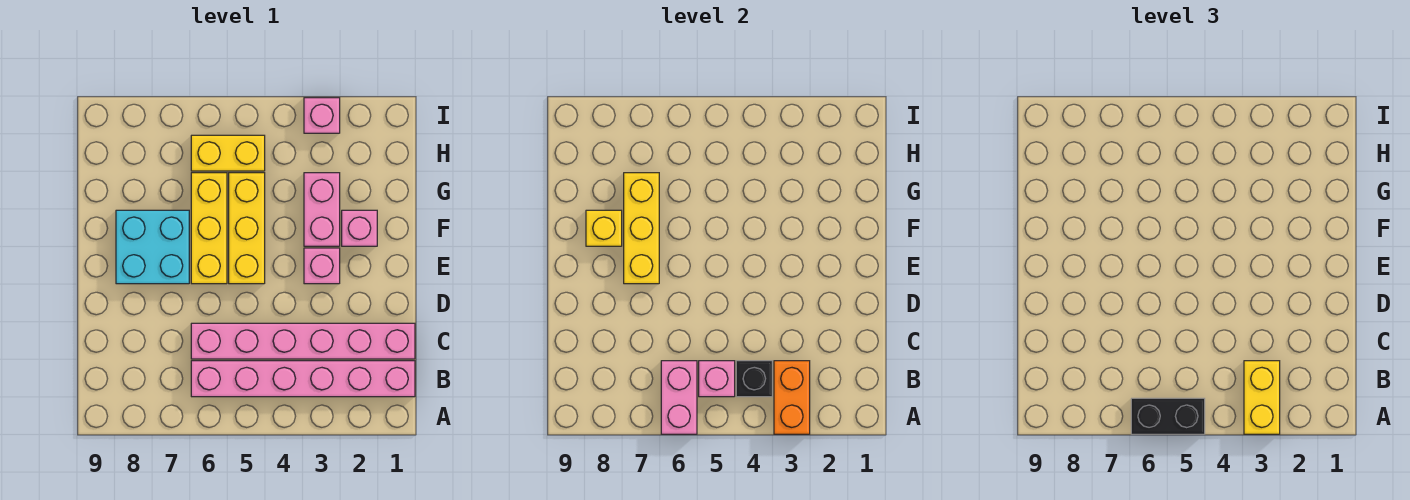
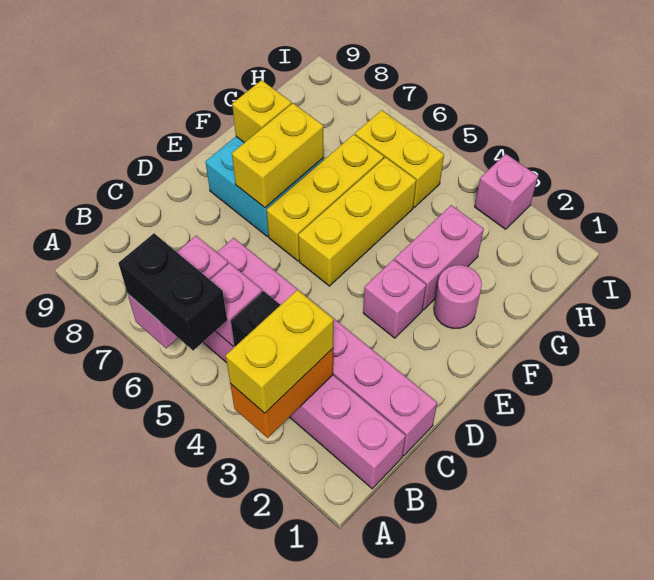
yellow 1x3 brick [624,173,659,284] -> yellow 1x2 brick [232,103,324,208]
pink 1x1 brick [342,210,377,246] -> pink 1x1 round brick [434,265,482,329]

